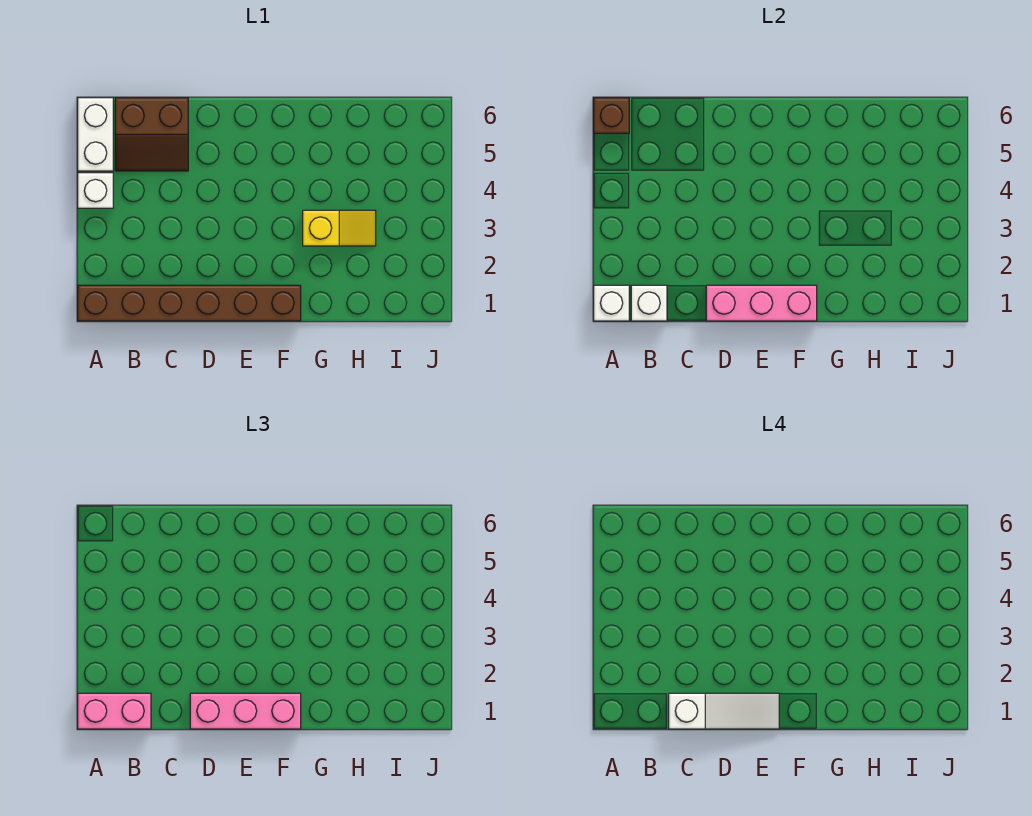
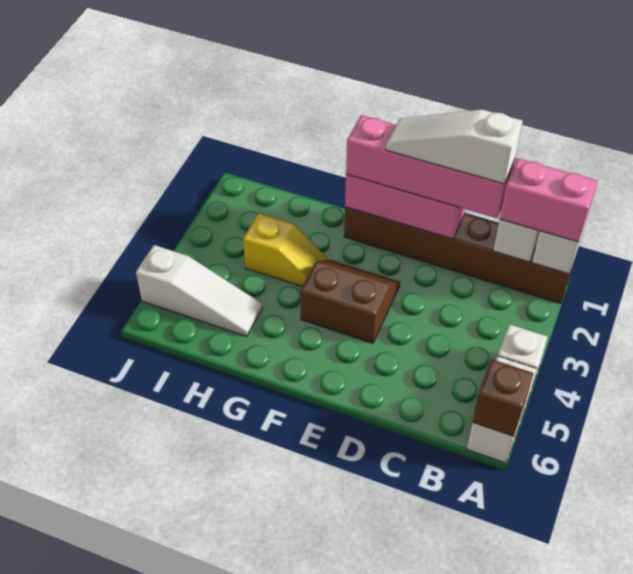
brown 2x2 slope [115,98,188,171] -> brown 2x2 slope moved to [300,260,400,343]
pink 1x3 brick [190,693,301,729] -> pink 1x4 brick [346,115,515,218]
yellow 1x2 slope [303,210,376,246] -> yellow 1x2 slope turned to [243,213,328,286]
none -> white 1x3 slope [136,245,262,336]

